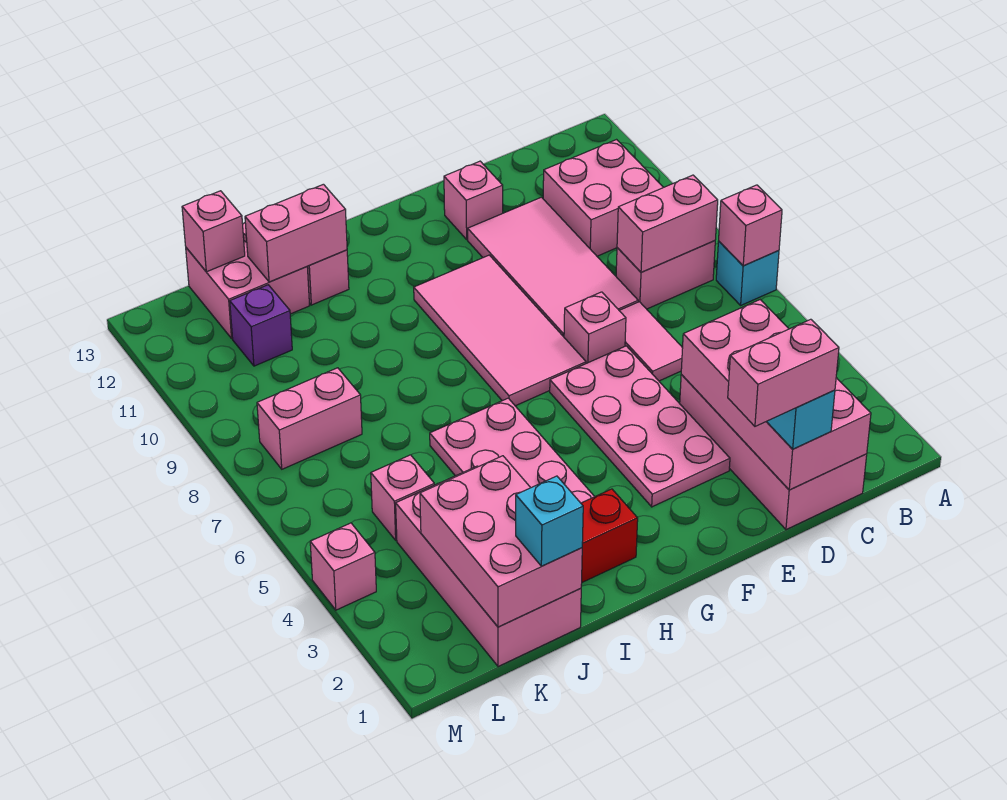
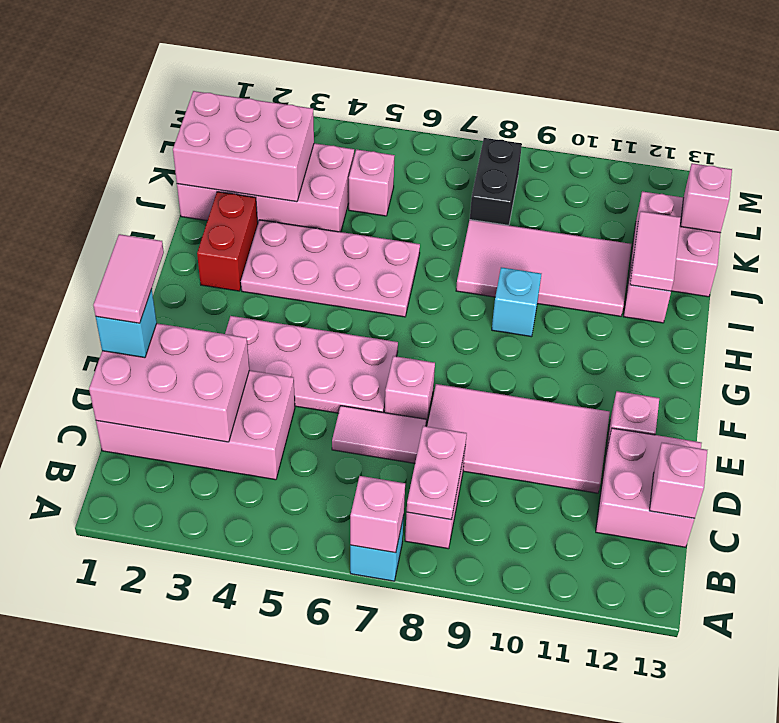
pink 1x2 brick [617,175,718,272] -> pink 1x2 plate [407,426,467,520]
pink 2x2 brick [543,140,663,256] -> pink 2x2 brick moved to [596,428,702,547]
pink 2x4 brick [681,300,871,490] -> pink 2x3 brick [89,323,249,442]
pink 1x2 brick [728,319,839,426] -> pink 1x2 tile [93,234,164,323]
pink 2x4 tile [414,255,586,406] -> pink 2x4 tile moved to [456,220,631,316]
pink 1x2 brick [245,184,347,282] -> pink 1x2 tile [630,211,681,291]
cyan 1x1 brick [516,476,583,566] -> cyan 1x1 brick moved to [492,267,541,337]
pink 1x2 brick [257,368,362,469] -> black 1x2 brick [470,138,522,225]
purple 1x1 brick [230,285,292,366] -> none
pink 1x1 brick [310,523,376,610] -> pink 1x1 brick moved to [649,443,707,519]

